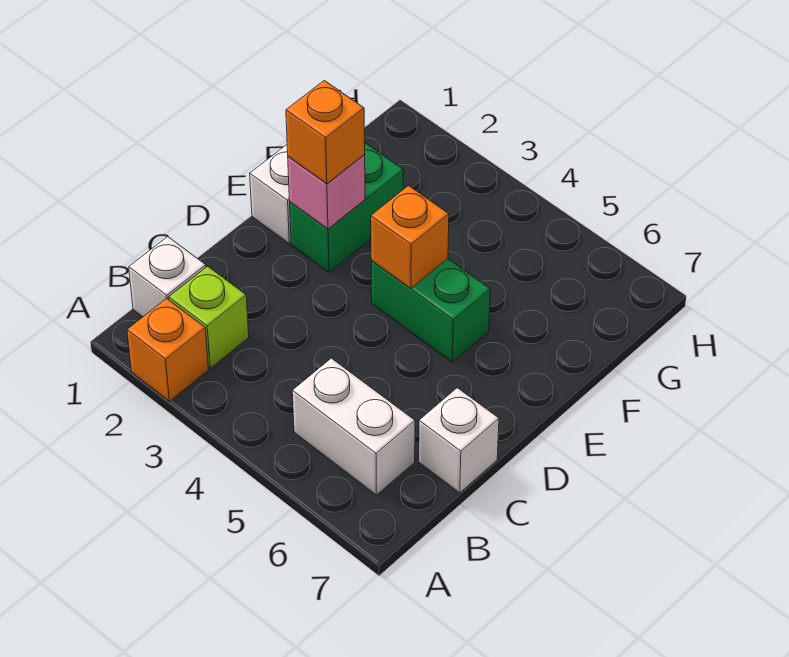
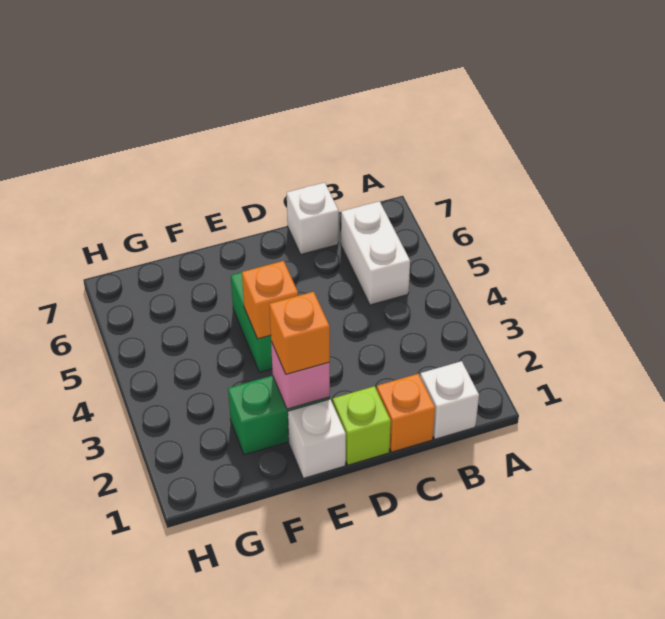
orange 1x1 brick [127,298,208,401] -> orange 1x1 brick moved to [377,374,435,452]
lime 1x1 brick [169,266,249,368] -> lime 1x1 brick moved to [333,386,391,465]

